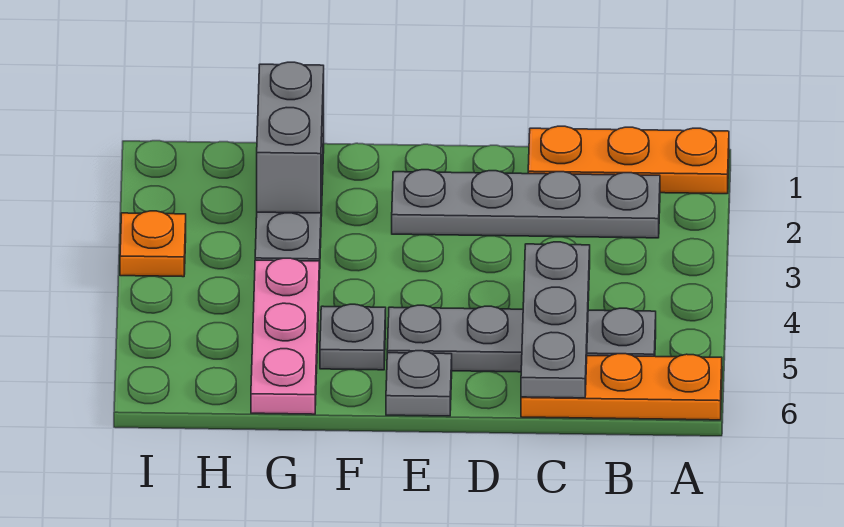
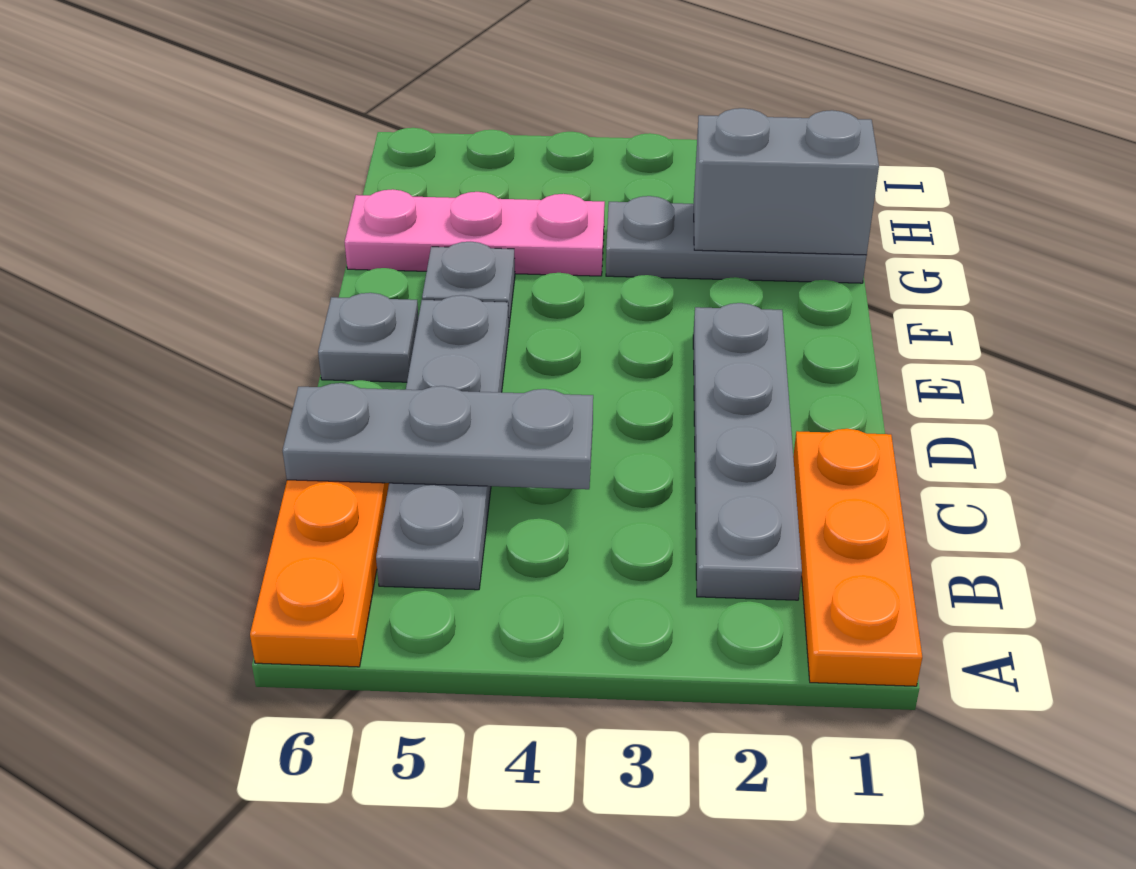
orange 1x1 plate [120,211,186,277] -> none

